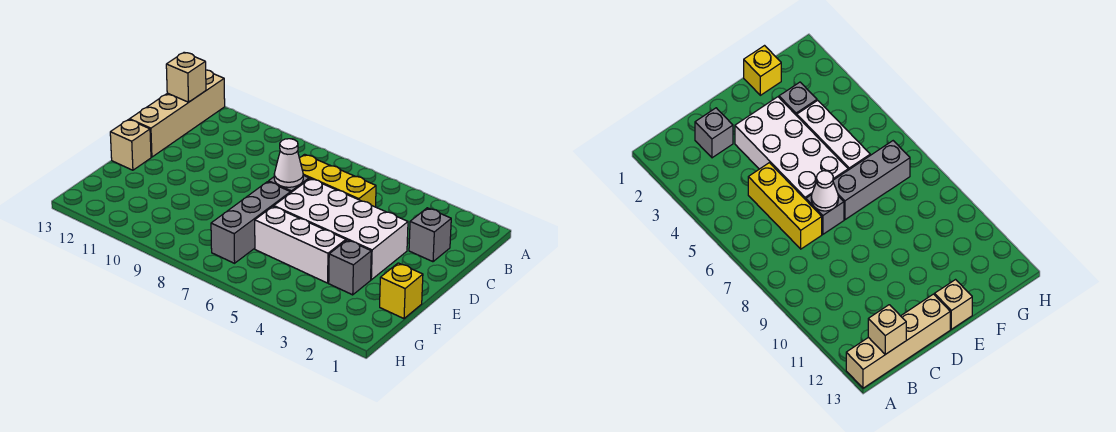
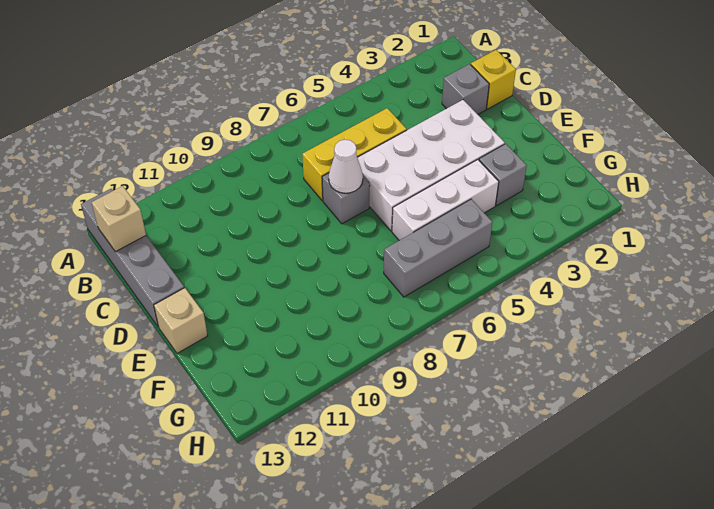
tan 1x4 brick [130,70,225,157] -> grey 1x4 brick [81,189,184,327]
grey 1x3 brick [211,182,291,263] -> grey 1x3 brick turned to [384,199,492,297]
yellow 1x1 brick [380,263,423,319] -> yellow 1x1 brick moved to [471,50,516,109]

